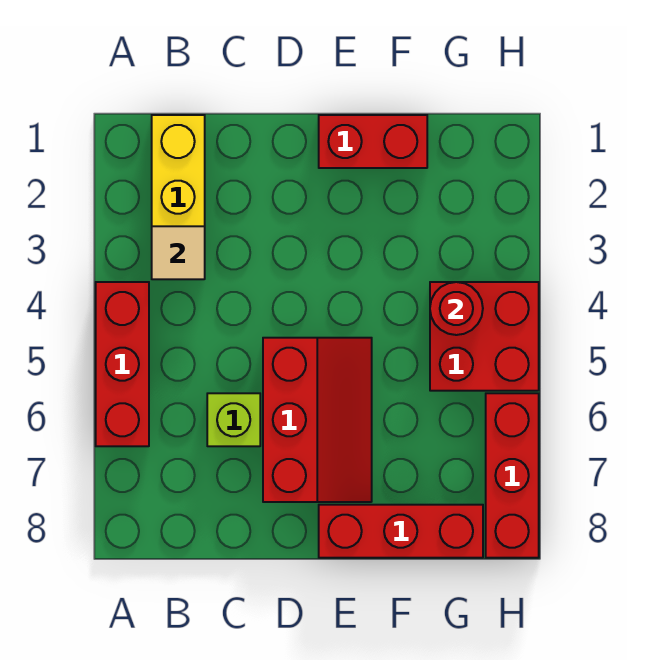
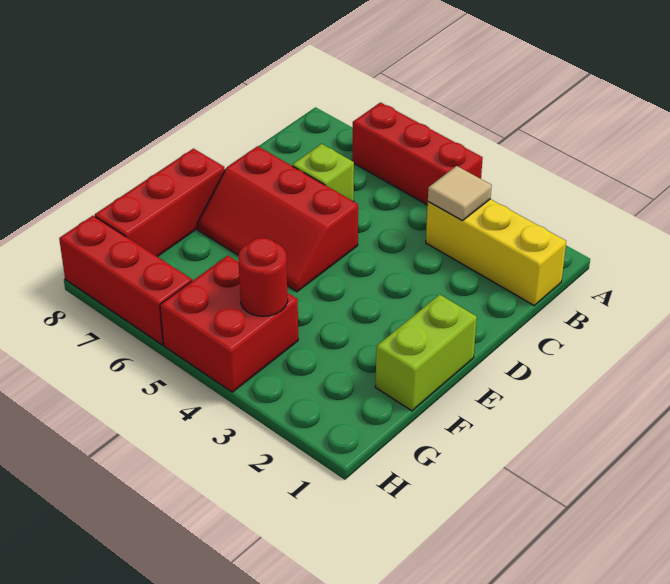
red 1x2 brick [319,115,427,168] -> lime 1x2 brick [375,294,477,411]

